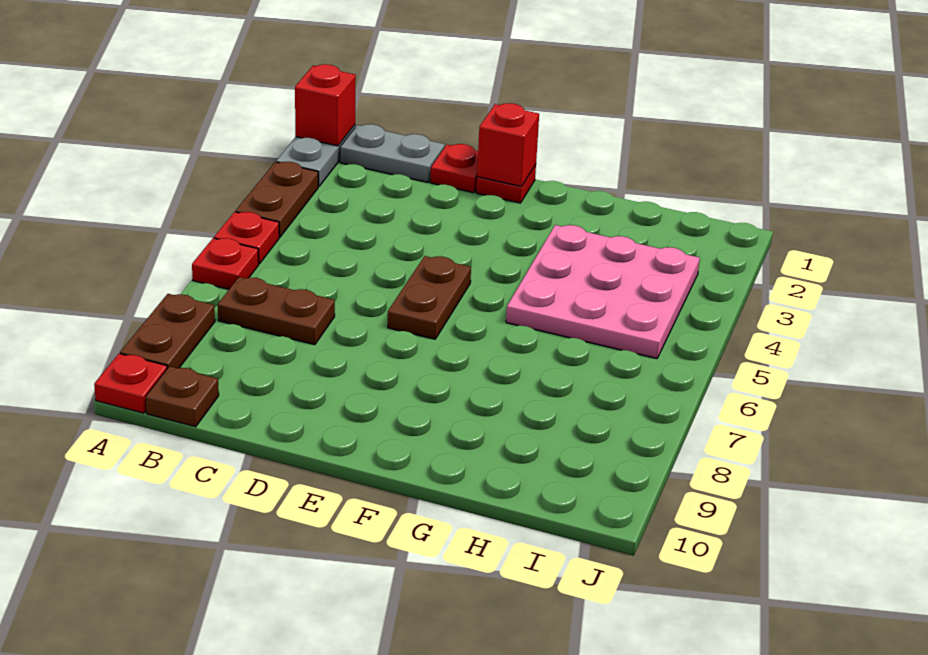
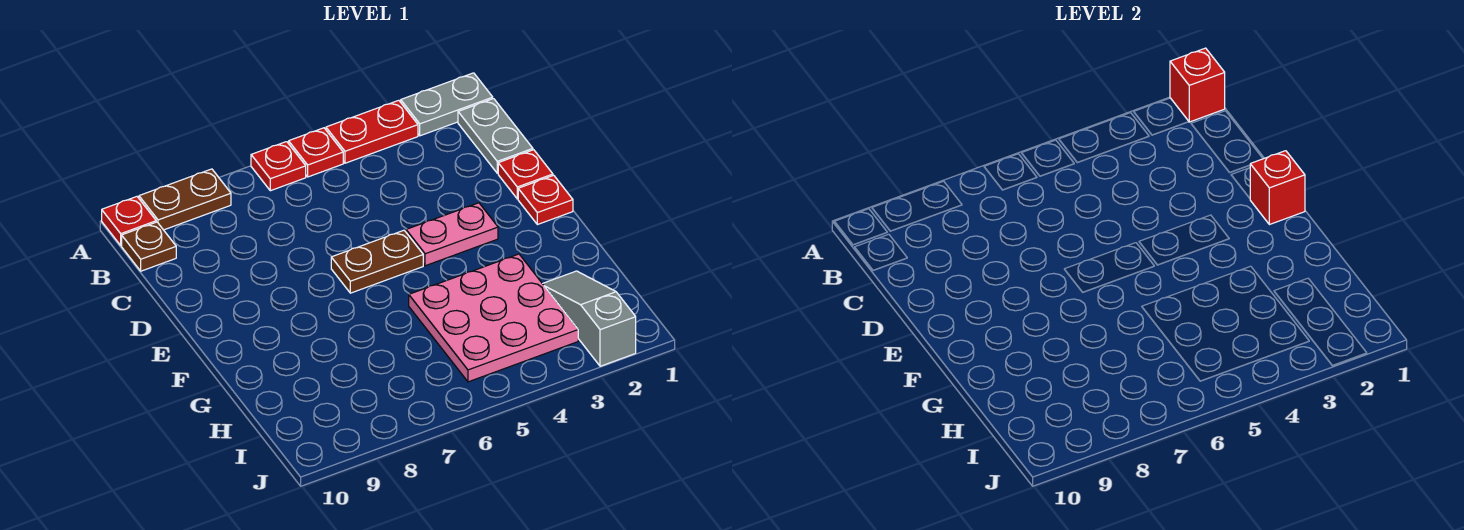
brown 1x2 plate [236,162,318,237] -> red 1x2 plate [326,100,418,163]
brown 1x2 plate [218,277,335,345] -> none
none -> pink 1x2 plate [406,203,498,266]
none -> grey 1x3 slope [543,271,636,366]

